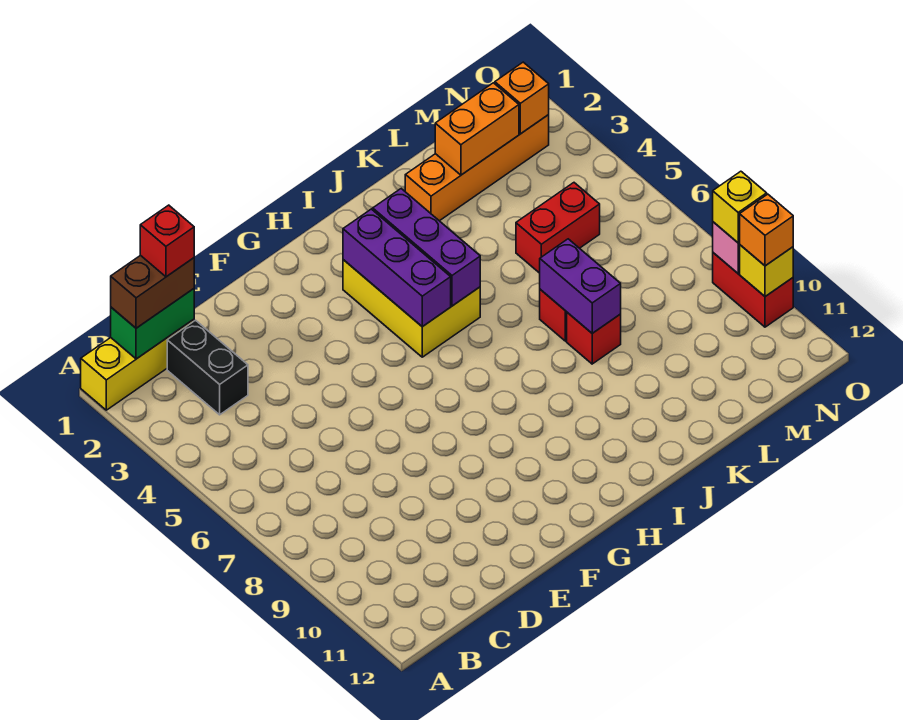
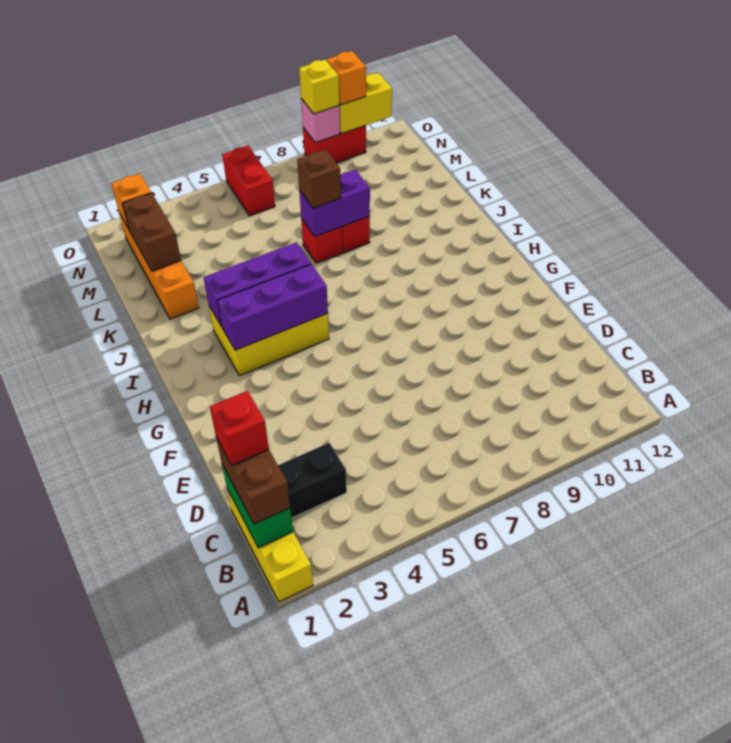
none -> brown 1x1 brick [297,149,341,208]
orange 1x2 brick [435,83,519,175] -> brown 1x2 brick [122,193,181,271]
red 1x2 brick [516,183,600,273] -> red 1x2 brick moved to [222,146,275,216]
yellow 1x1 brick [740,245,793,296] -> yellow 1x2 brick [339,73,392,134]

